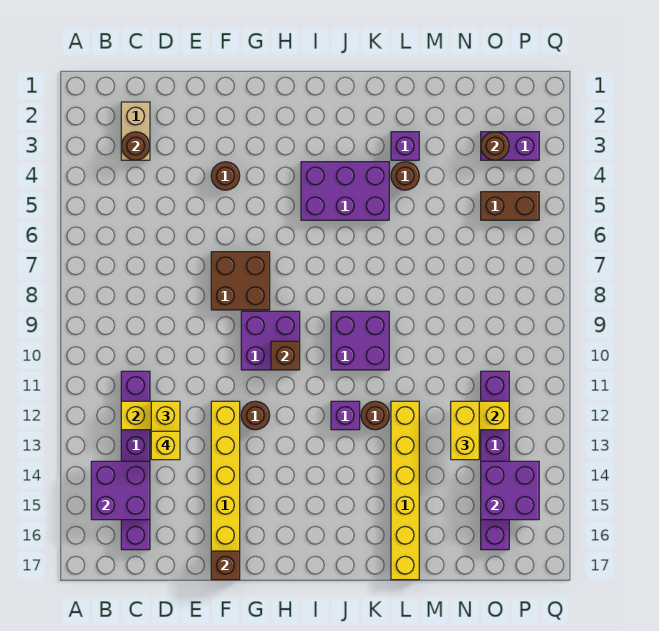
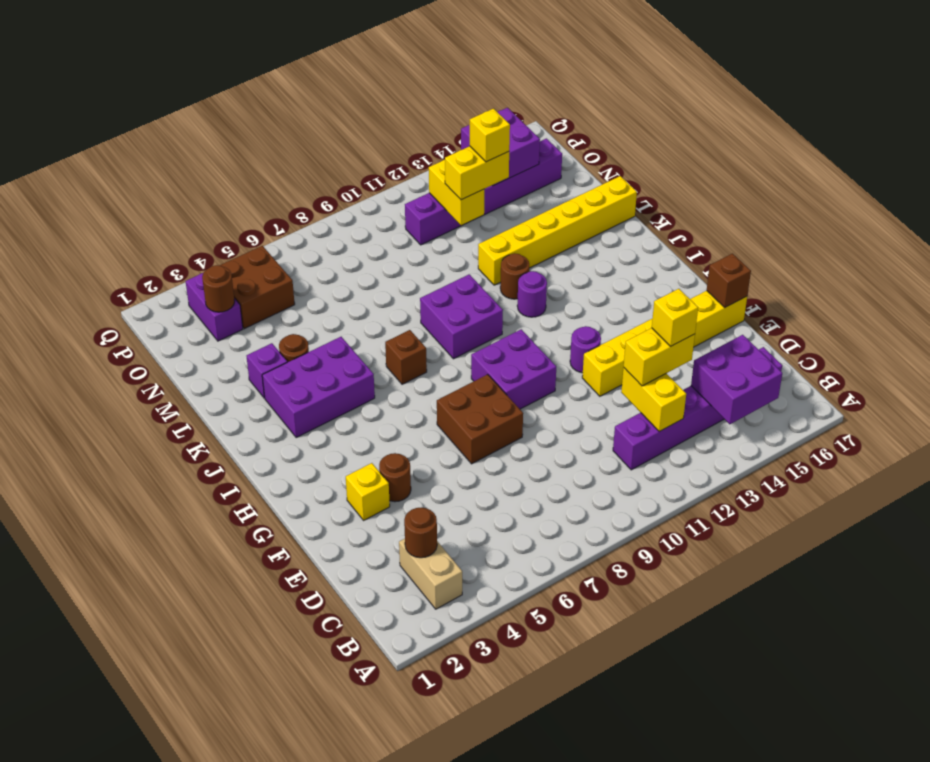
tan 1x2 brick [121,102,150,160] -> tan 1x2 brick turned to [399,539,462,609]
none -> yellow 1x1 brick [346,463,390,520]
brown 1x1 round brick [241,401,270,430] -> purple 1x1 round brick [570,326,601,373]
brown 1x1 brick [271,341,300,370] -> brown 1x1 brick moved to [385,330,427,384]
purple 2x3 brick [301,162,389,220] -> purple 2x3 brick turned to [262,337,375,438]
purple 1x1 brick [331,401,360,430] -> purple 1x1 round brick [517,271,547,317]
none -> yellow 1x1 brick [470,109,510,162]
brown 1x2 brick [481,192,539,220] -> brown 2x2 brick [219,246,295,329]

